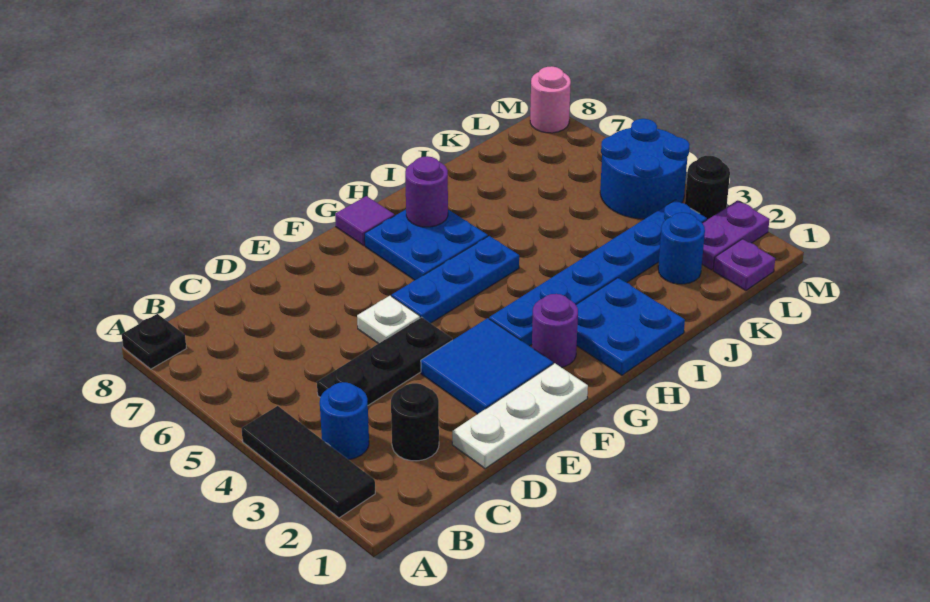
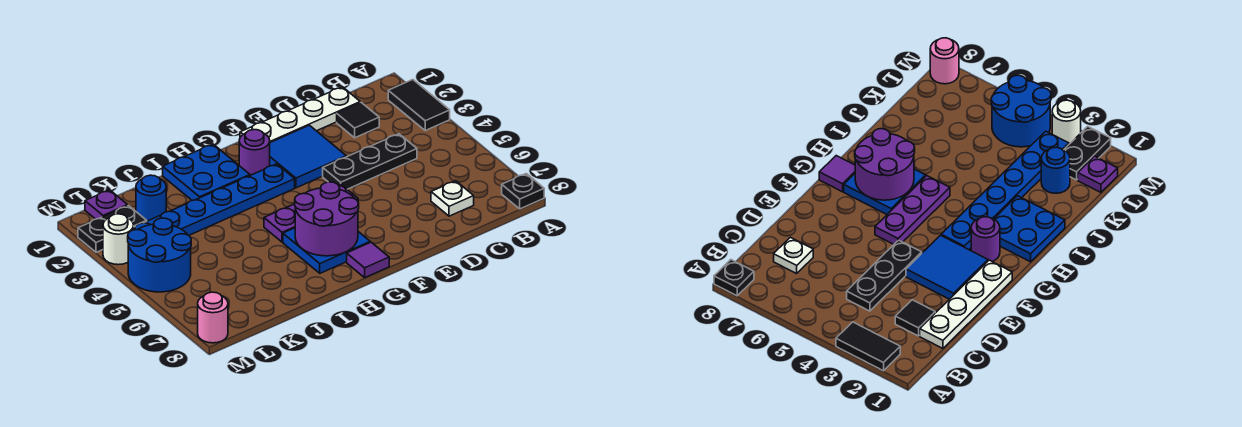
black 1x3 tile [241,406,375,518] -> black 1x2 tile [388,80,450,130]
blue 1x1 round brick [320,382,369,460] -> none
black 1x1 round brick [391,383,439,461] -> black 1x1 tile [337,102,379,138]
white 1x3 plate [452,363,588,469] -> white 1x4 plate [240,87,360,143]
white 1x1 plate [357,296,420,344] -> white 1x1 plate moved to [431,181,474,216]
blue 1x3 plate [392,236,519,323] -> purple 1x3 plate [264,184,358,242]
purple 1x1 round brick [405,156,448,227] -> purple 2x2 round brick [295,182,359,256]
purple 1x2 plate [702,201,770,270] -> black 1x2 plate [78,206,147,252]
black 1x1 round brick [685,156,730,220] -> white 1x1 round brick [103,214,134,265]

